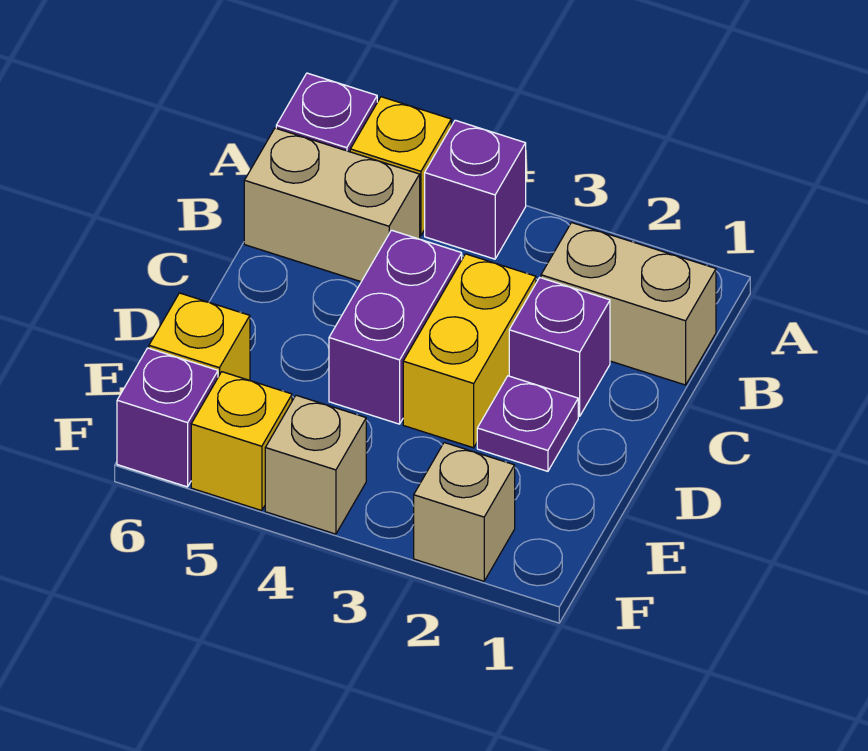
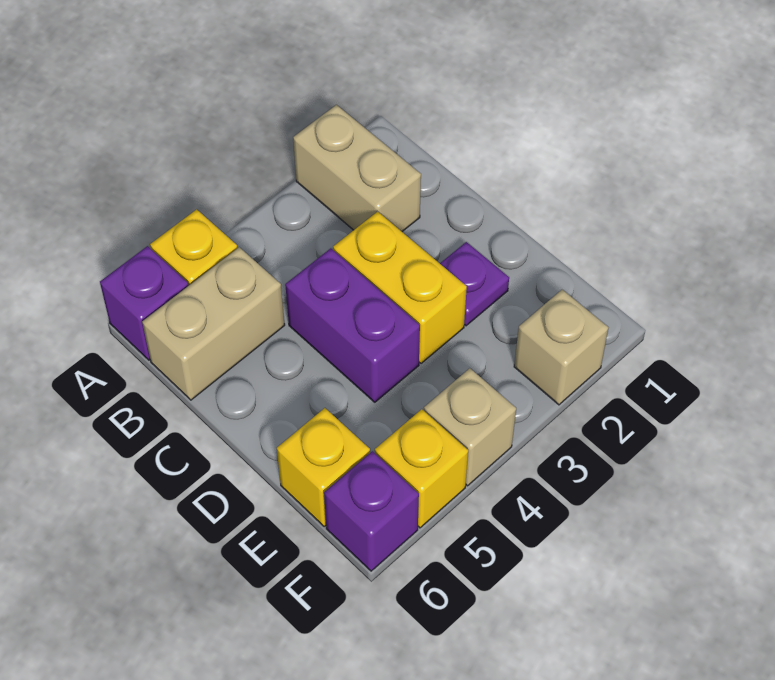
purple 1x1 brick [425,120,526,259] -> none
tan 1x2 brick [541,223,716,385] -> tan 1x2 brick turned to [293,105,421,231]
purple 1x1 brick [509,278,610,416] -> none

